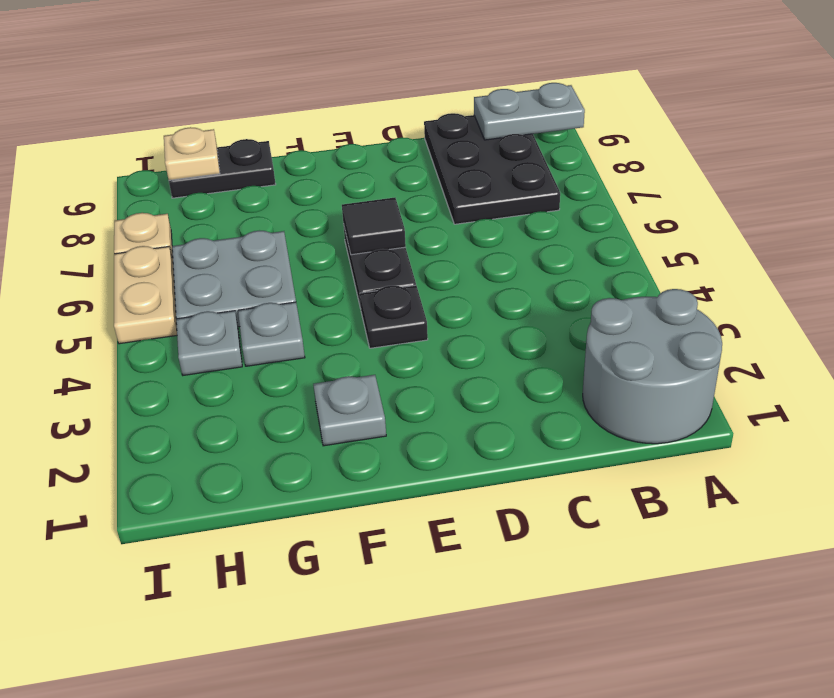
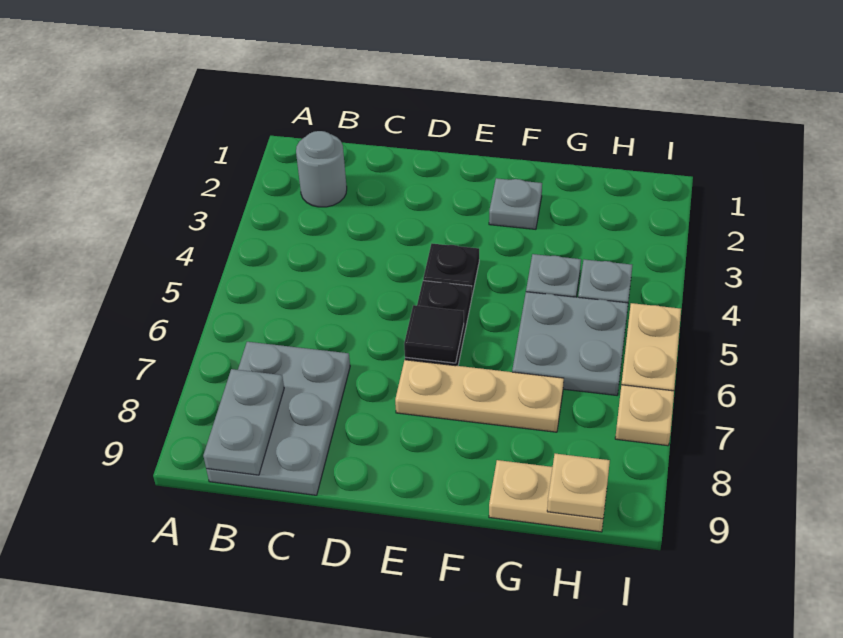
grey 2x2 round brick [583,289,722,444] -> grey 1x1 round brick [296,131,347,207]
grey 1x2 plate [474,83,585,140] -> grey 1x2 plate turned to [203,369,284,475]
black 2x3 plate [424,113,560,224] -> grey 2x3 plate [206,342,350,495]
none -> tan 1x3 plate [395,360,564,432]
black 1x2 plate [169,139,276,198] -> tan 1x2 plate [489,460,606,532]

